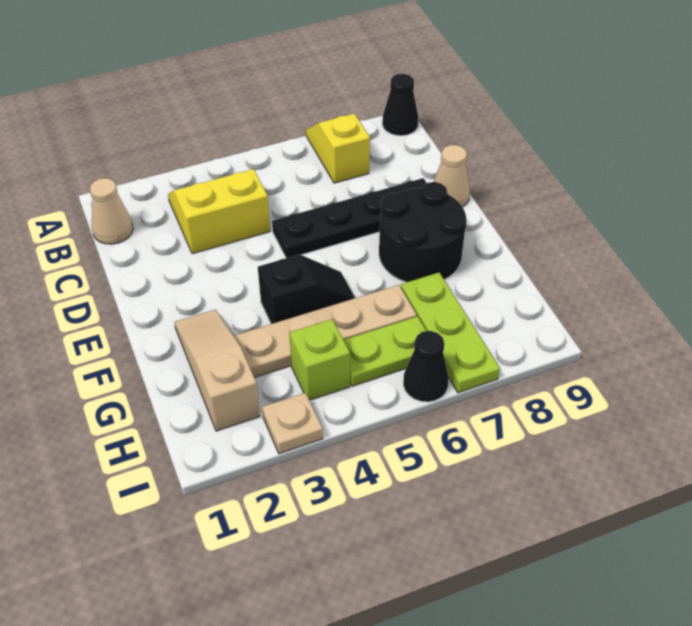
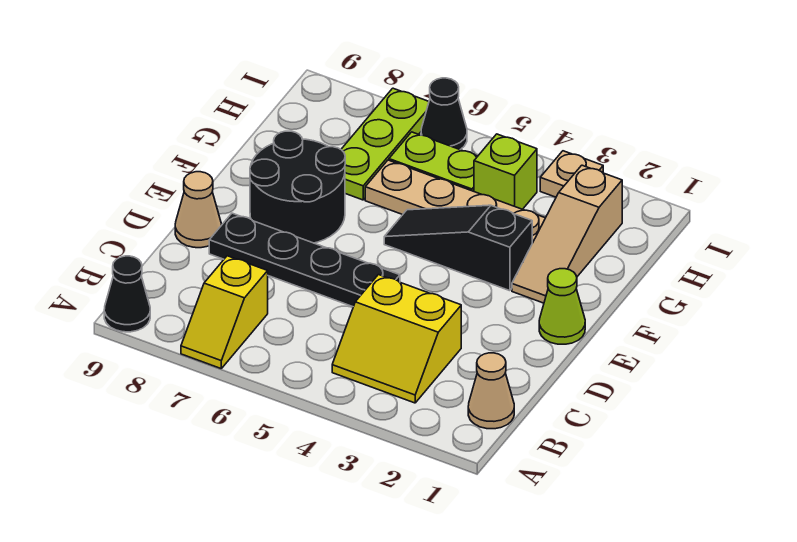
none -> lime 1x1 cone [539,269,585,344]
black 1x2 slope [258,254,355,324] -> black 1x3 slope [384,205,532,291]

